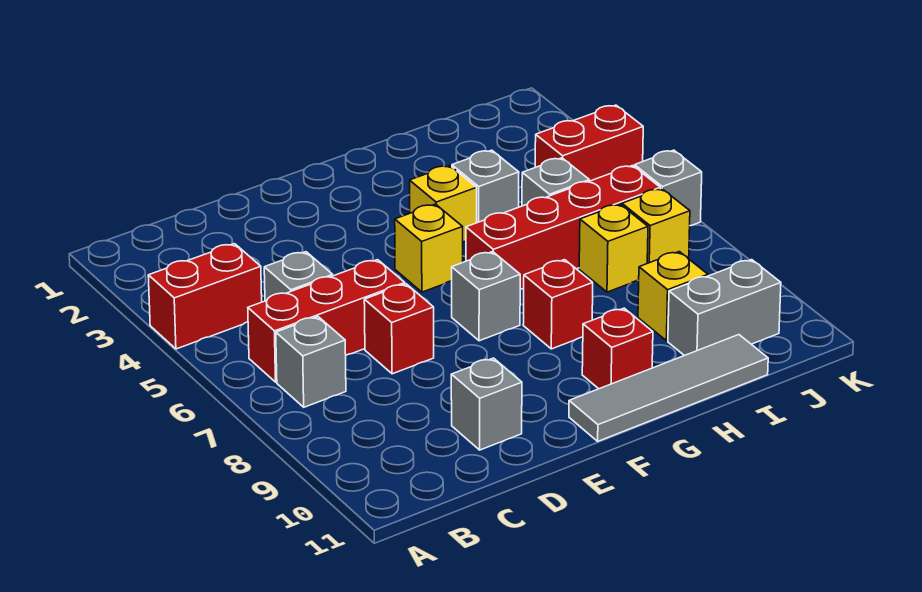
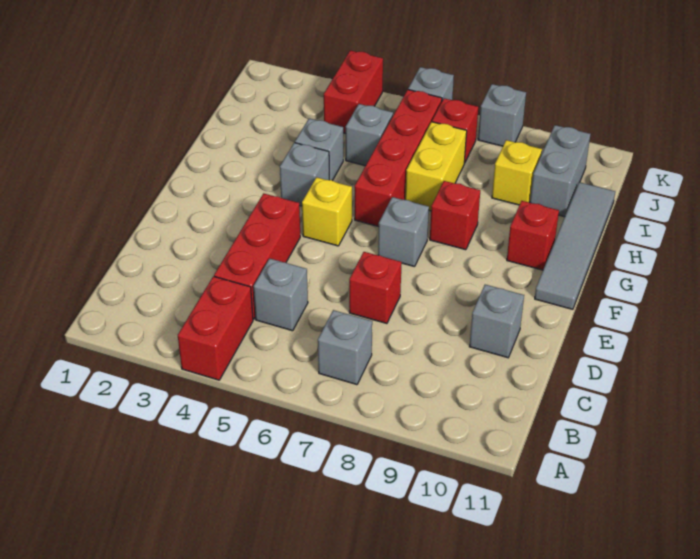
red 1x3 brick [248,260,405,382] -> red 1x3 brick moved to [214,193,300,319]
yellow 1x1 brick [410,166,477,242] -> grey 1x1 brick [280,143,329,206]
yellow 1x1 brick [579,204,648,292] -> yellow 1x2 brick [405,122,467,211]
yellow 1x1 brick [622,189,690,263] -> red 1x1 brick [432,98,478,163]
none -> grey 1x1 brick [478,84,526,146]

